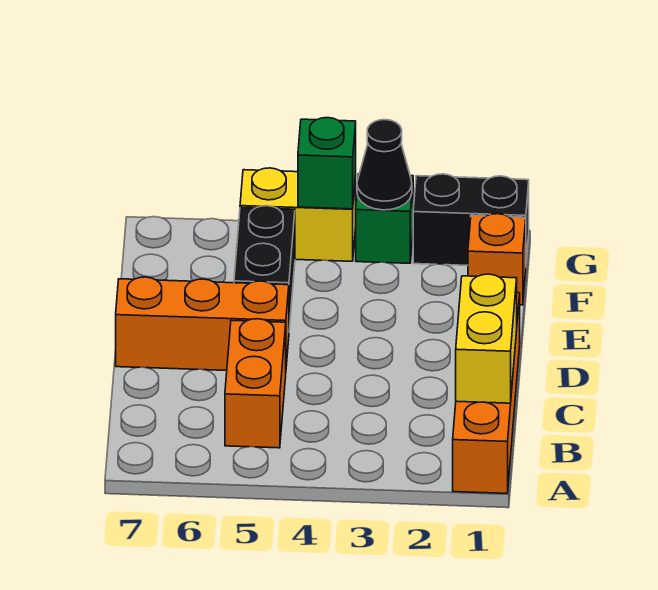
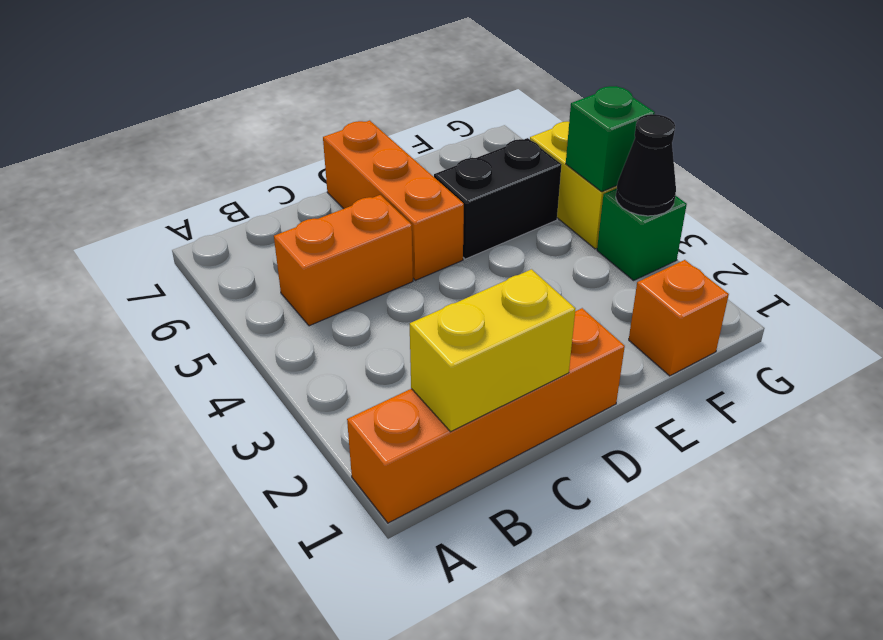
black 1x2 brick [413,174,529,265] -> none

